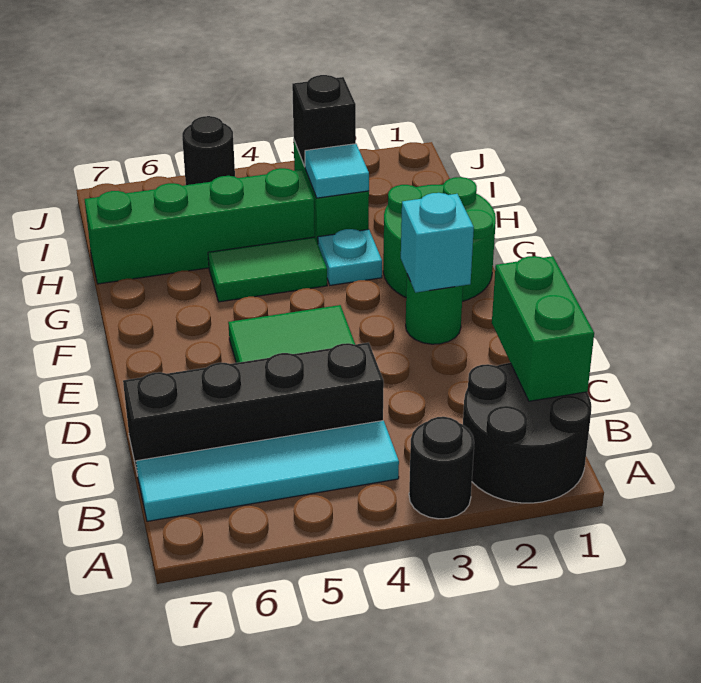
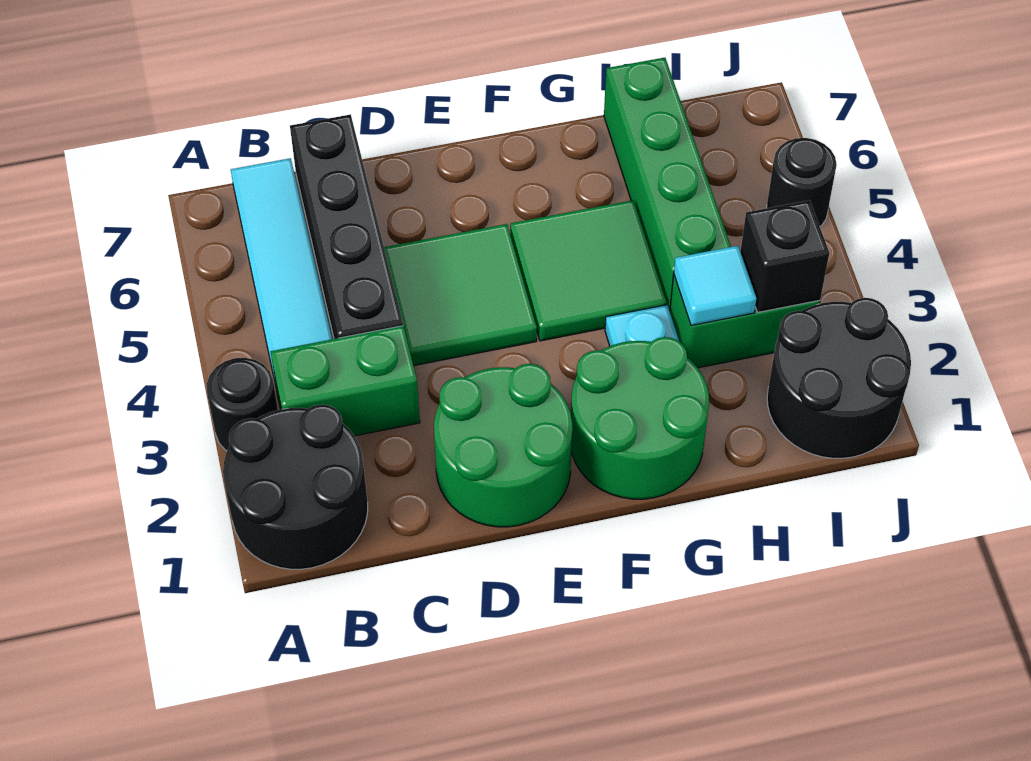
green 1x2 brick [492,256,594,401] -> green 1x2 brick moved to [271,326,420,436]
green 1x1 round brick [406,275,463,344] -> green 2x2 round brick [434,364,572,527]
cyan 1x1 brick [401,193,474,293] -> none
green 1x2 tile [208,237,327,302] -> green 2x2 tile [510,200,667,341]
none -> black 2x2 round brick [767,298,911,458]

